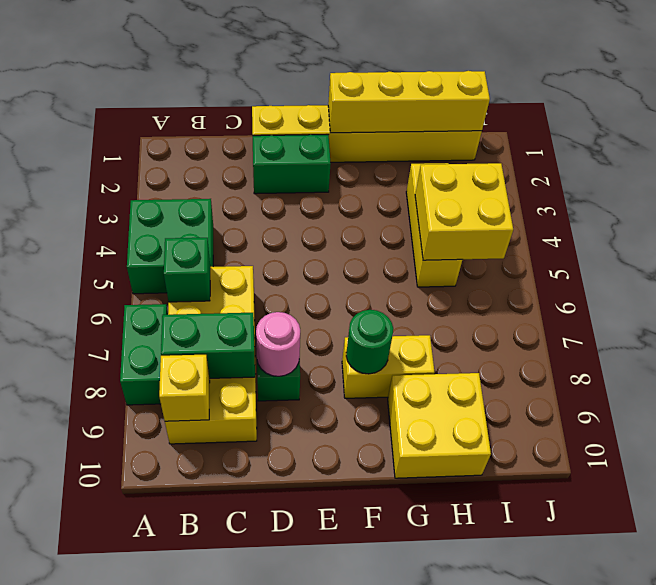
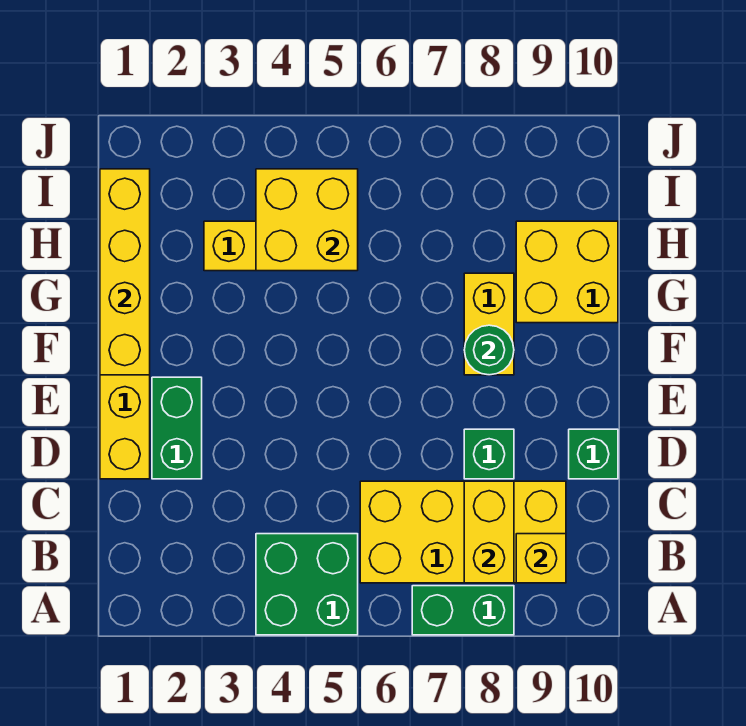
green 1x1 brick [164,238,210,302] -> green 1x1 brick moved to [569,429,618,479]
green 1x2 brick [161,313,255,378] -> yellow 1x2 brick [464,481,514,583]
pink 1x1 round brick [256,312,300,376] -> none

